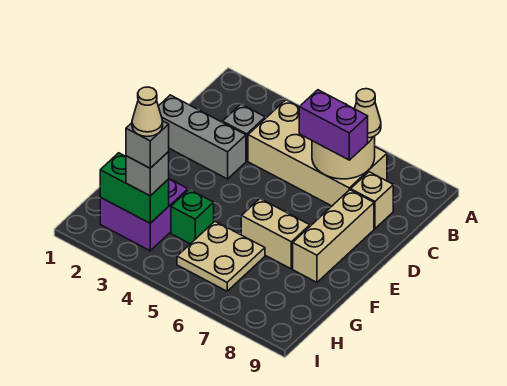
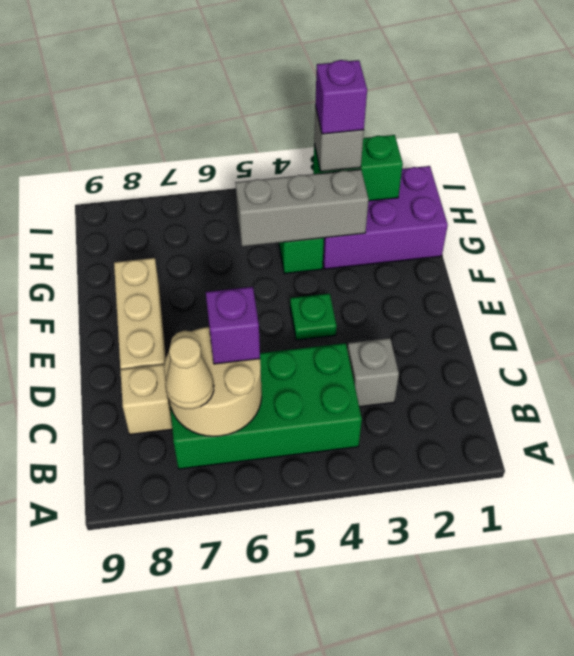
tan 2x4 brick [248,100,387,206] -> green 2x4 brick [170,343,362,469]
purple 1x2 brick [299,90,368,160] -> purple 1x1 brick [206,287,260,364]
grey 1x3 brick [158,95,246,179] -> grey 1x3 brick moved to [235,169,369,246]
none -> green 1x1 plate [290,293,337,340]
tan 1x2 brick [241,199,310,269] -> none
purple 2x2 brick [100,179,188,251] -> purple 2x3 brick [323,166,448,269]
tan 2x2 plate [177,222,265,291] -> none
grey 1x1 brick [126,121,169,168] -> purple 1x1 brick [315,60,367,134]
tan 1x1 cone [132,87,163,137] -> none

